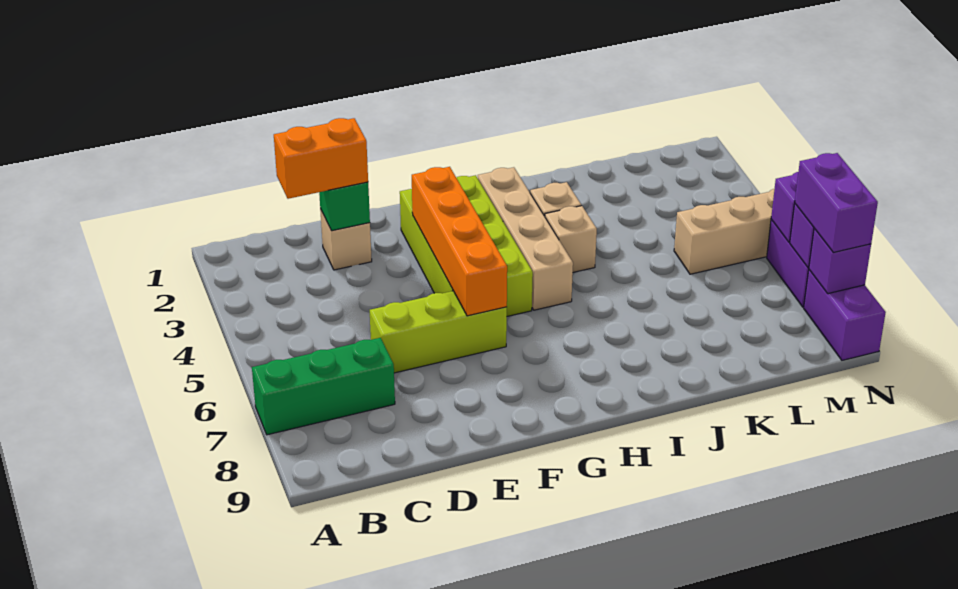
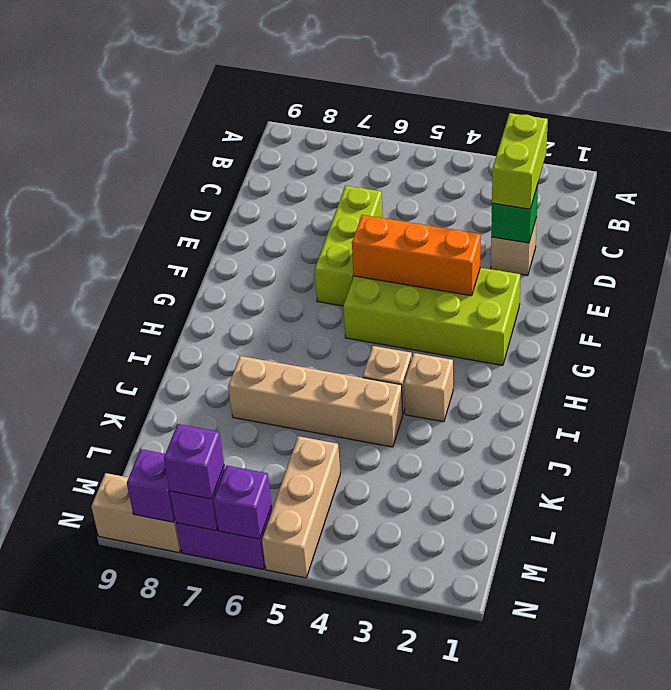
green 1x3 brick [252,338,395,435] -> none
orange 1x2 brick [274,118,368,199] -> lime 1x2 brick [492,113,548,209]
orange 1x4 brick [412,167,507,316] -> orange 1x3 brick [352,215,481,296]
tan 1x4 brick [478,167,573,310] -> tan 1x4 brick moved to [228,356,403,447]
purple 1x2 brick [795,153,878,252] -> purple 1x1 brick [164,424,224,499]
purple 1x2 brick [804,270,886,360] -> tan 1x2 brick [91,473,181,552]

